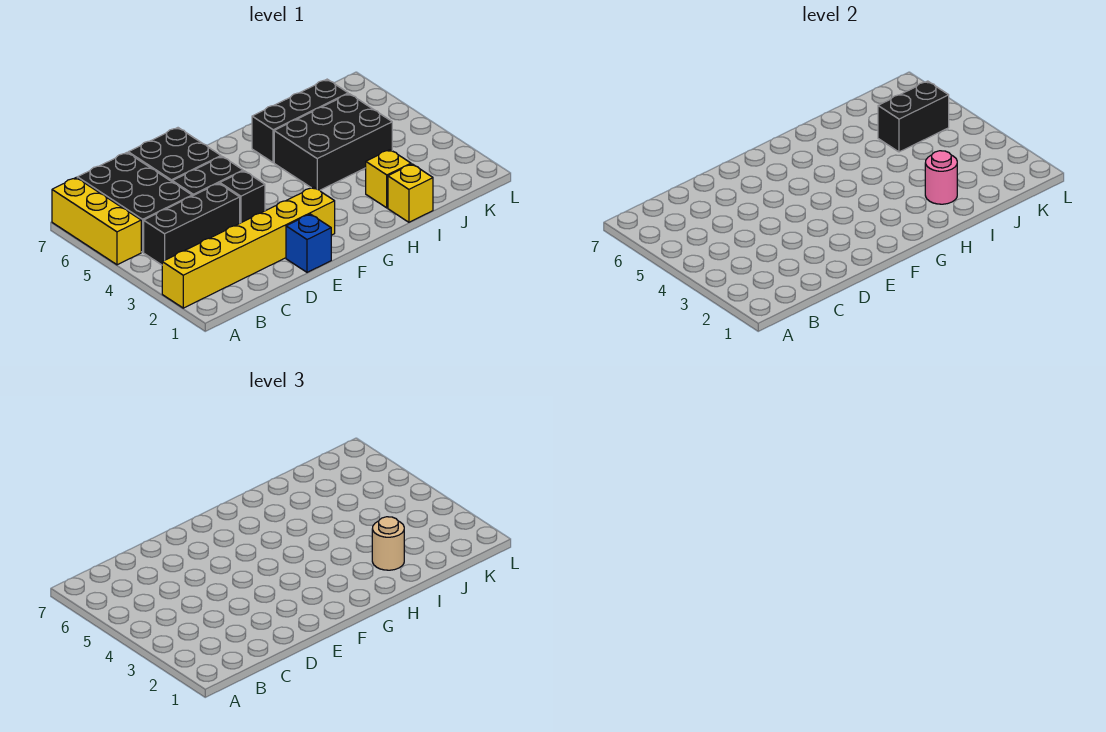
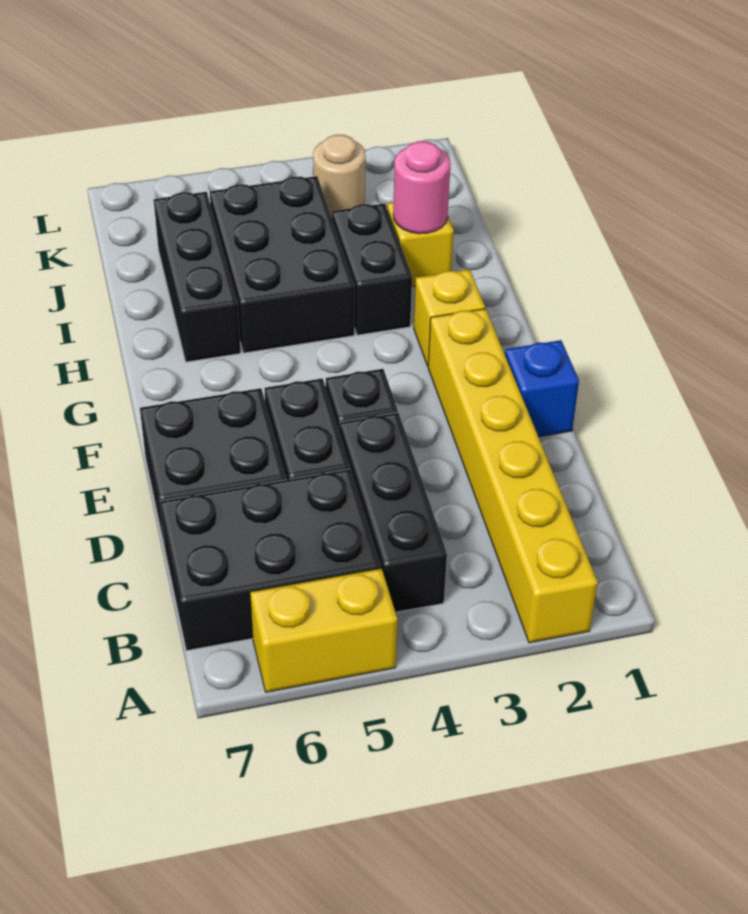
yellow 1x3 brick [52,178,141,265] -> yellow 1x2 brick [250,568,398,692]
yellow 1x1 brick [388,164,433,222] -> yellow 1x1 brick moved to [414,269,485,366]
tan 1x1 round brick [372,517,404,570] -> tan 1x1 round brick moved to [313,135,366,217]
black 1x2 brick [878,81,949,152] -> black 1x2 brick moved to [332,203,412,335]

